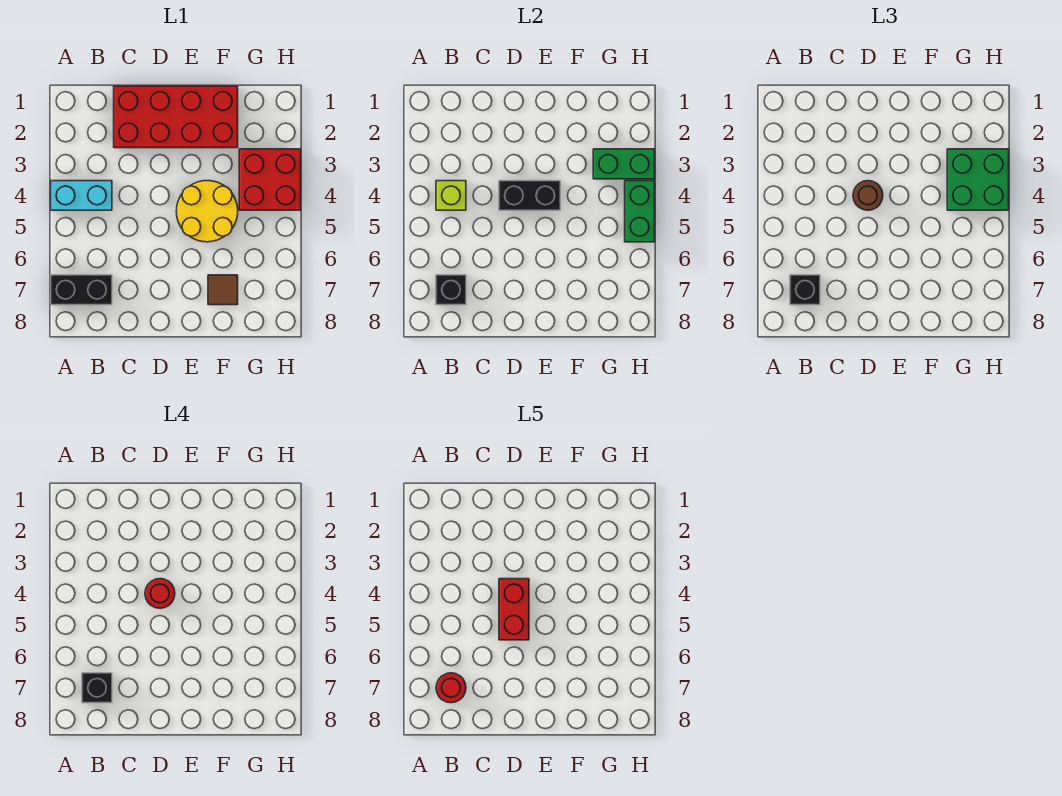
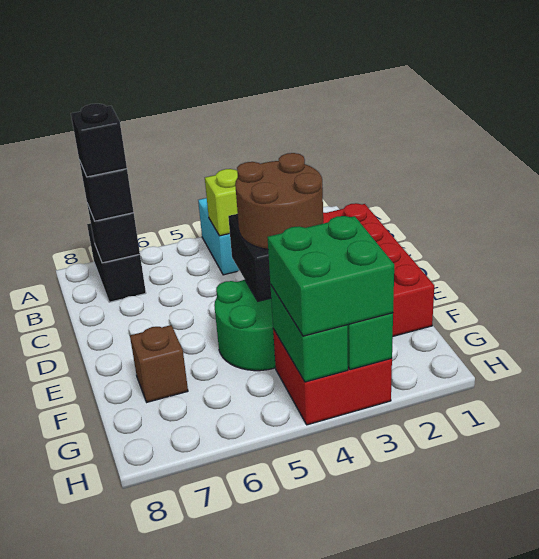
red 1x1 round brick [436,673,466,703] -> none
brown 1x1 round brick [853,181,883,210] -> brown 2x2 round brick [235,153,323,249]
red 1x1 round brick [145,579,175,608] -> none
red 1x2 brick [499,579,529,640] -> none
yellow 2x2 round brick [176,181,238,242] -> green 2x2 round brick [214,280,276,371]
brown 1x1 tile [208,275,238,305] -> brown 1x1 brick [130,325,188,402]
green 1x2 brick [625,181,655,242] -> green 1x2 brick turned to [270,284,348,382]

